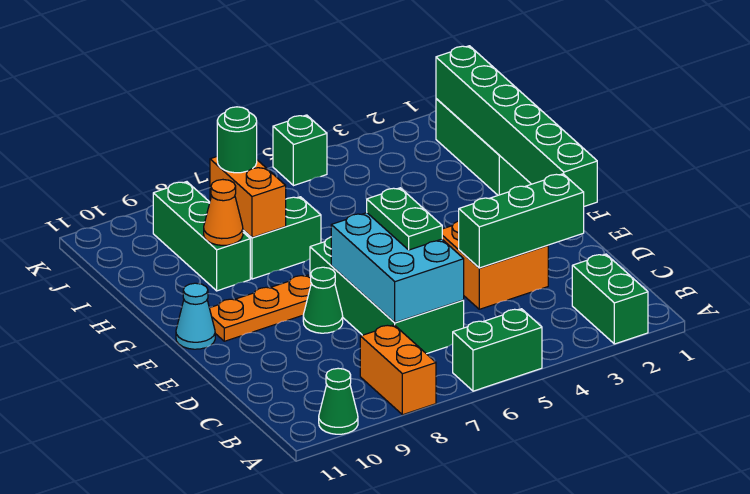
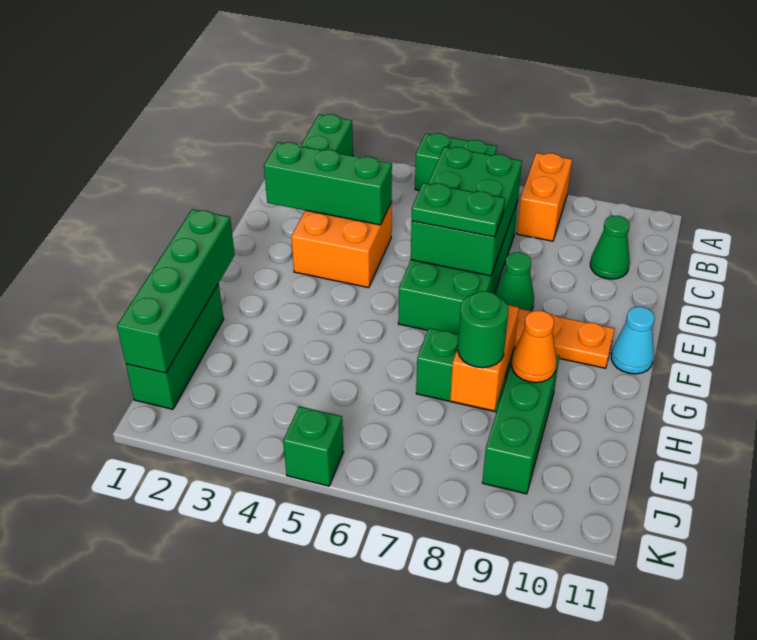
green 1x1 cone [319,368,358,434] -> green 1x1 cone moved to [590,216,630,279]
cyan 2x3 brick [331,213,464,323] -> green 2x3 brick [411,147,522,276]
green 1x2 plate [367,188,442,250] -> green 1x2 plate turned to [412,183,505,237]
green 1x6 brick [436,46,597,206] -> green 1x4 brick [117,209,235,373]

